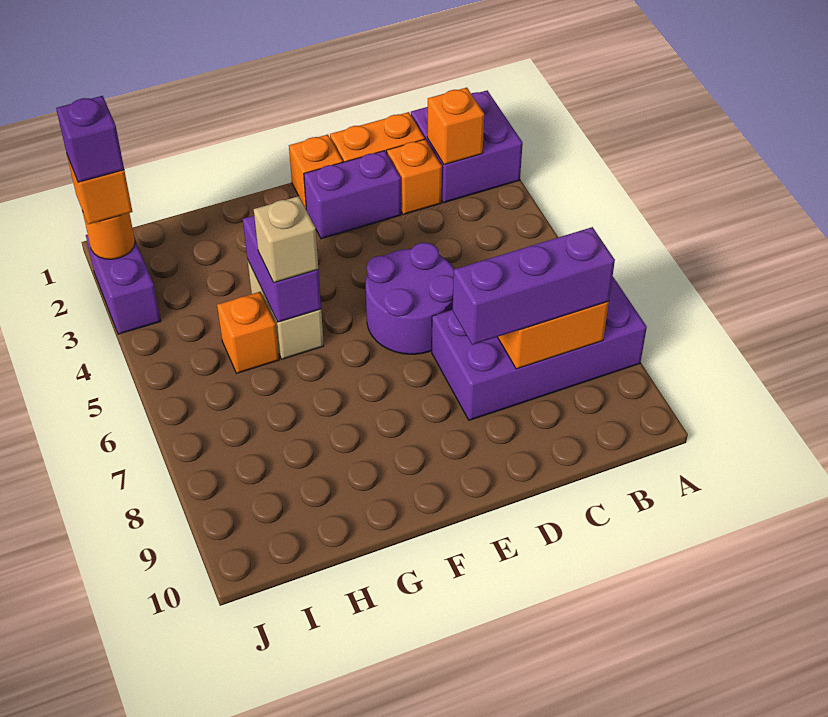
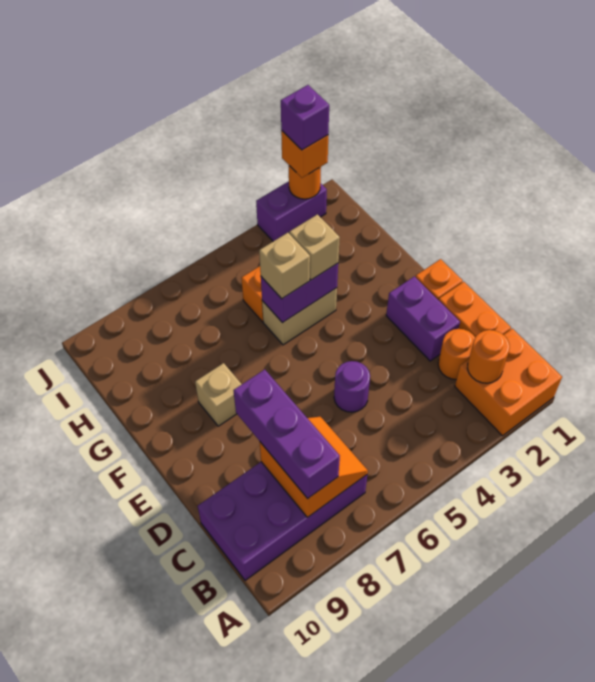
purple 2x2 brick [411,90,523,203] -> orange 2x2 brick [455,329,562,436]
purple 2x4 brick [432,277,647,420] -> purple 2x4 brick turned to [198,462,367,580]
orange 1x1 brick [427,88,484,165] -> orange 1x1 round brick [467,330,510,383]
orange 1x1 brick [387,139,442,215] -> orange 1x1 round brick [438,329,475,380]
purple 2x2 round brick [366,243,454,354] -> purple 1x1 round brick [334,361,370,412]
none -> tan 1x1 brick [195,363,242,426]
none -> tan 1x1 brick [289,214,340,280]

